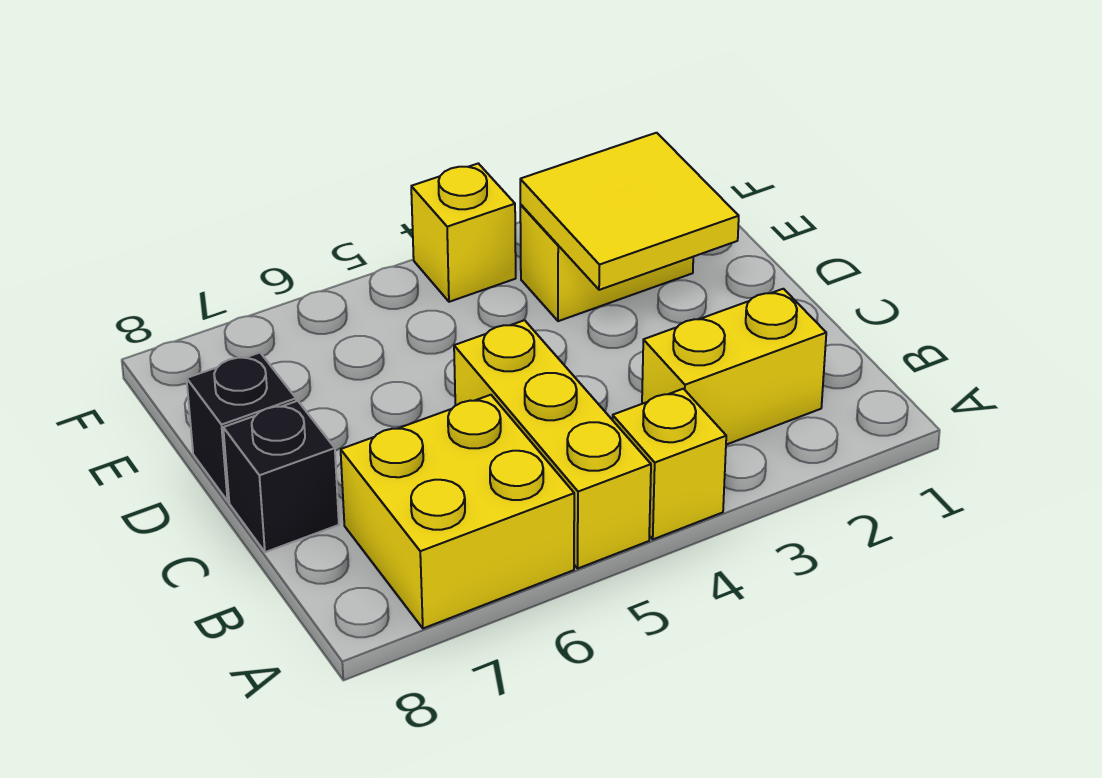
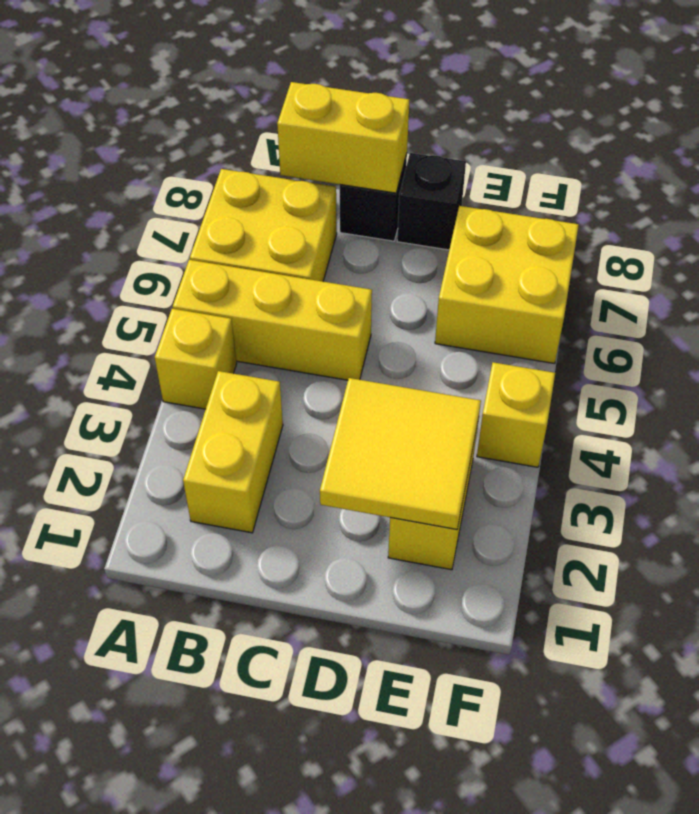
none -> yellow 1x2 brick [277,82,409,193]
none -> yellow 2x2 brick [435,206,579,364]

